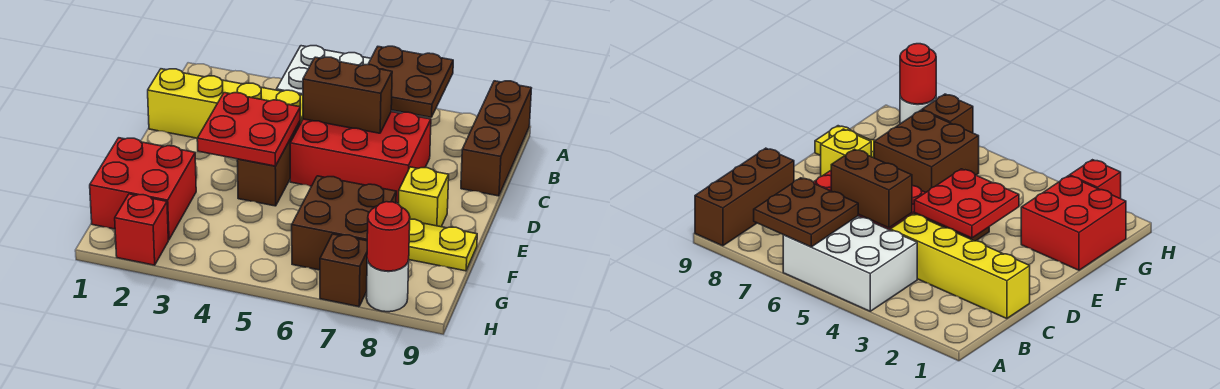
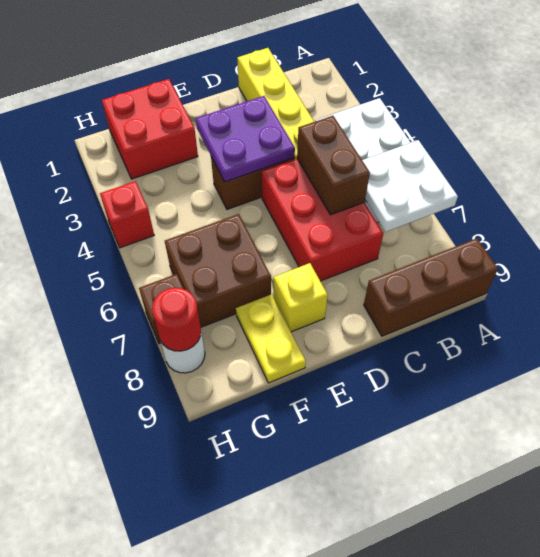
brown 2x2 plate [368,46,453,117] -> white 2x2 plate [362,140,458,232]
red 2x2 plate [197,93,300,166] -> purple 2x2 plate [196,96,295,182]
red 1x1 brick [115,194,168,265] -> red 1x1 brick moved to [100,181,154,248]

